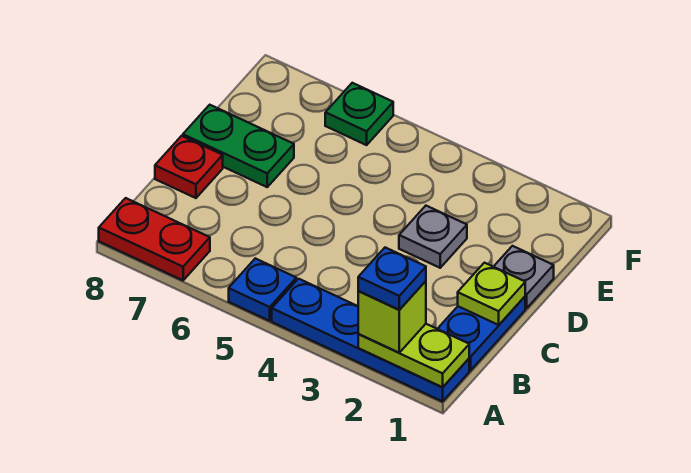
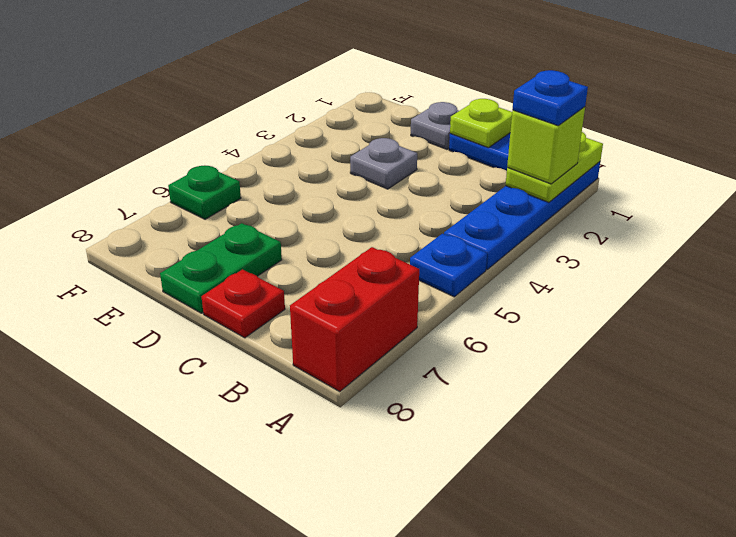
red 1x2 plate [99,198,210,280] -> red 1x2 brick [290,247,419,392]

